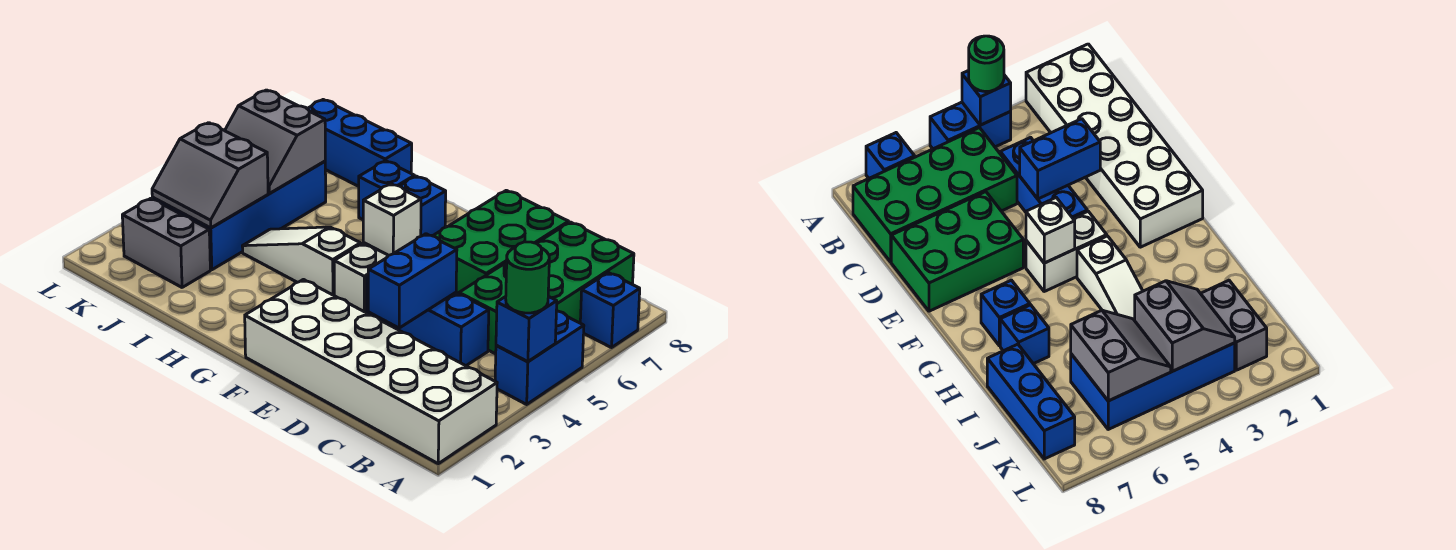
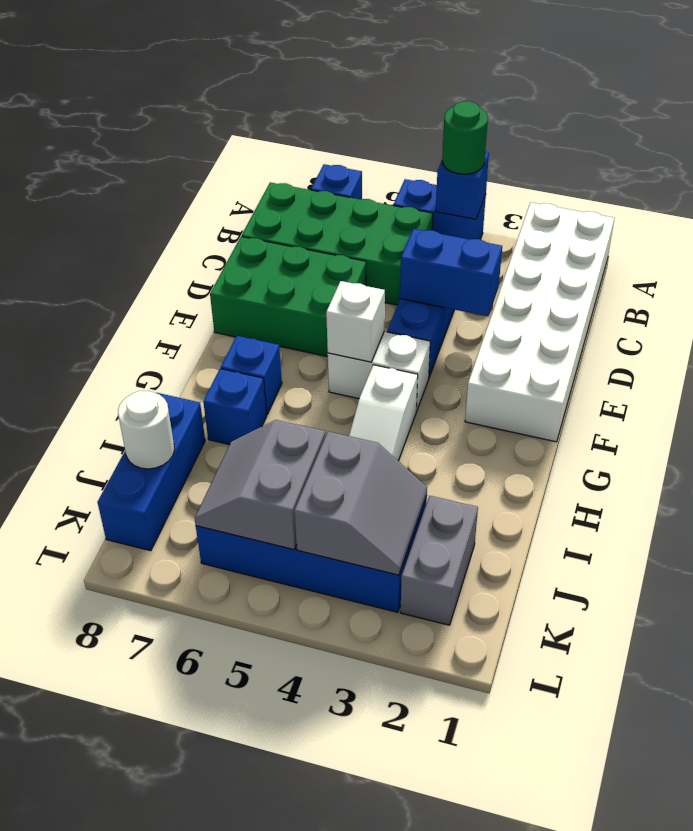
grey 2x2 slope [225,90,325,193] -> grey 2x2 slope turned to [195,420,325,550]
none -> white 1x1 round brick [118,391,175,469]

